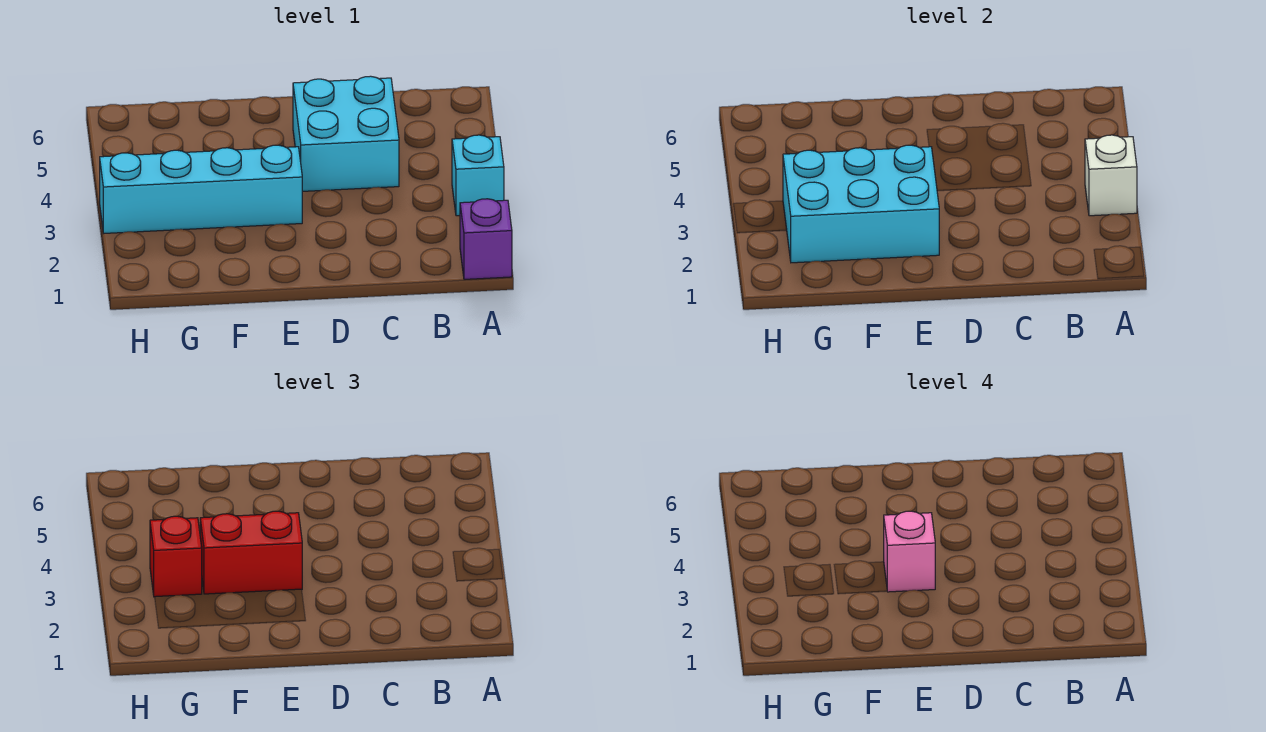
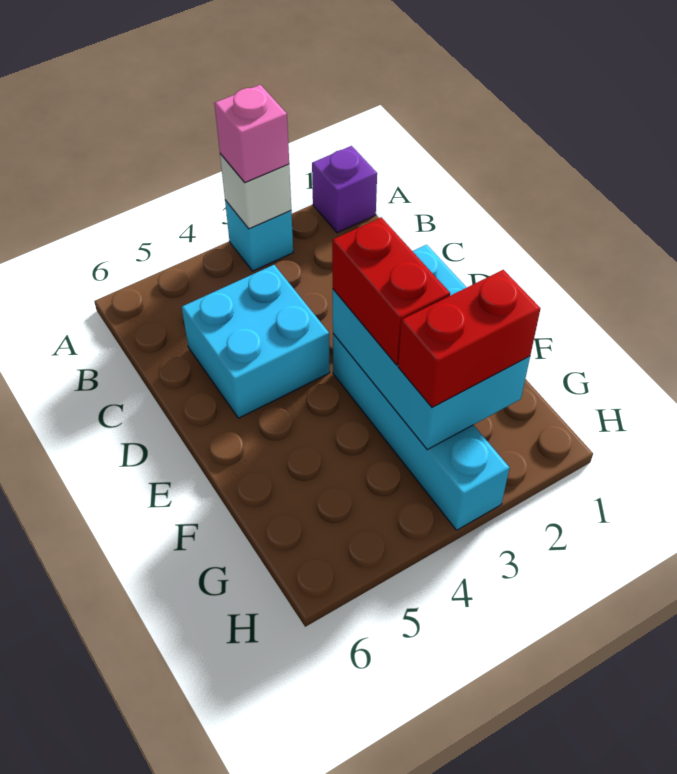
pink 1x1 brick [884,511,935,592] -> pink 1x1 brick moved to [214,85,289,183]
red 1x1 brick [150,516,202,597] -> red 1x2 brick [398,270,541,408]

